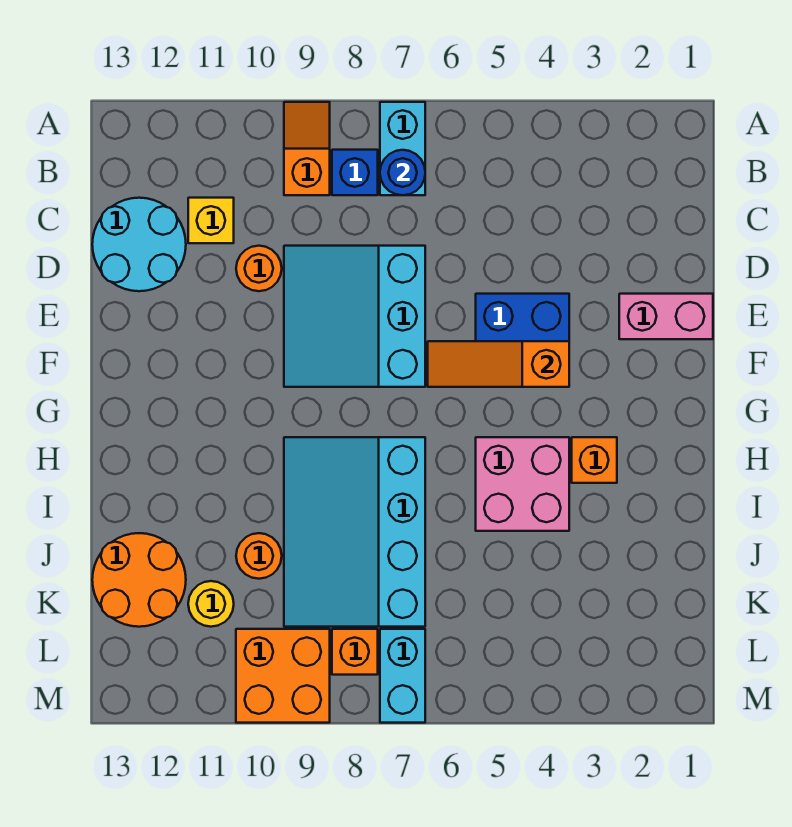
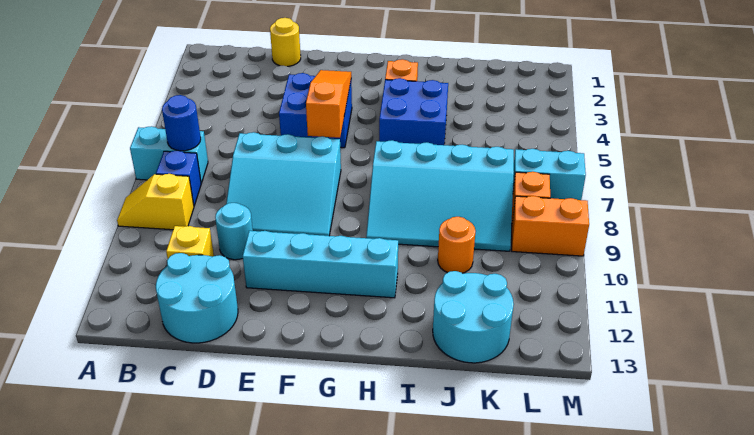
orange 1x2 slope [284,102,330,195] -> yellow 1x2 slope [117,174,194,230]
orange 1x1 round brick [236,246,282,291] -> cyan 1x1 round brick [215,203,253,260]
pink 1x2 brick [619,294,713,339] -> none
none -> cyan 1x4 brick [243,231,398,298]
orange 1x3 slope [428,341,569,387] -> orange 1x3 slope turned to [306,70,351,138]
pink 2x2 brick [476,437,569,531] -> blue 2x2 brick [379,78,448,145]
orange 2x2 round brick [92,533,186,627] -> cyan 2x2 round brick [433,271,514,363]
yellow 1x1 round brick [188,581,234,627] -> yellow 1x1 round brick moved to [270,18,301,66]
orange 2x2 brick [236,629,330,723] -> orange 1x2 brick [512,196,589,256]

